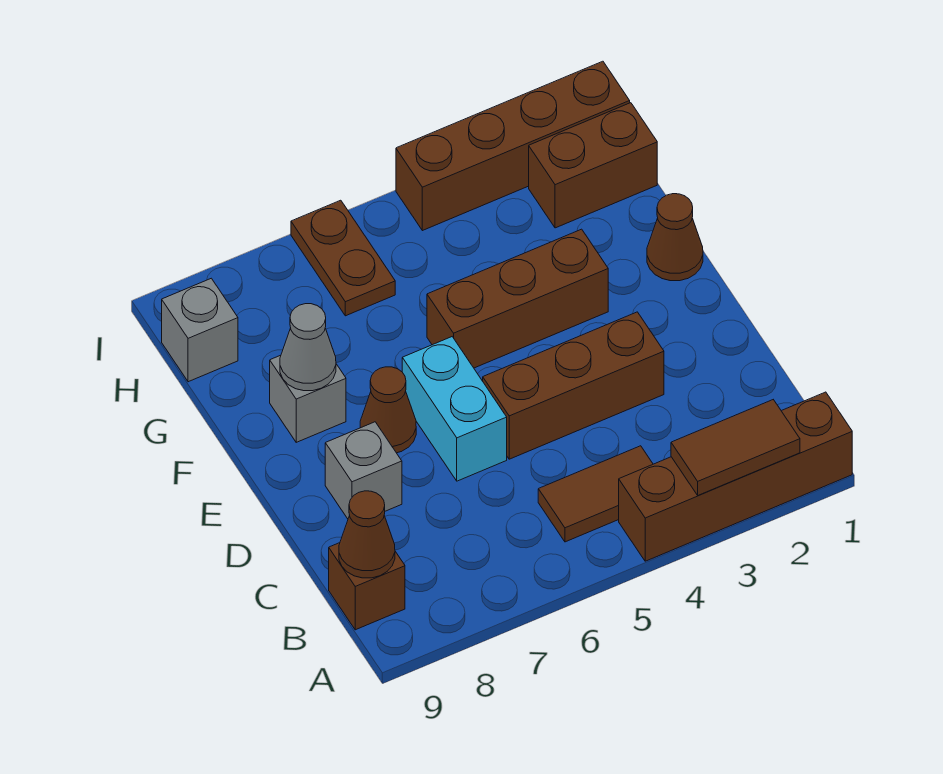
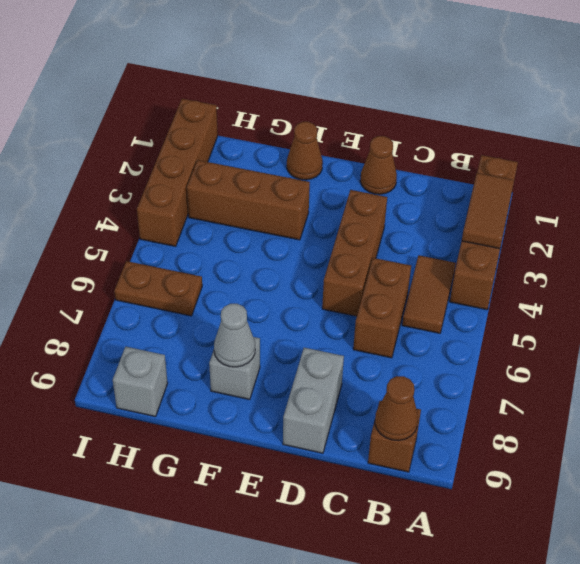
cyan 1x2 brick [402,337,507,481] -> none
grey 1x1 brick [325,422,402,519] -> grey 1x2 brick [283,348,344,453]
brown 1x1 cone [360,367,416,453] -> brown 1x1 cone moved to [360,136,397,194]
brown 1x3 brick [427,229,608,368] -> brown 1x3 brick turned to [187,160,310,240]
brown 1x2 brick [529,103,657,228] -> brown 1x2 brick moved to [353,258,411,358]

